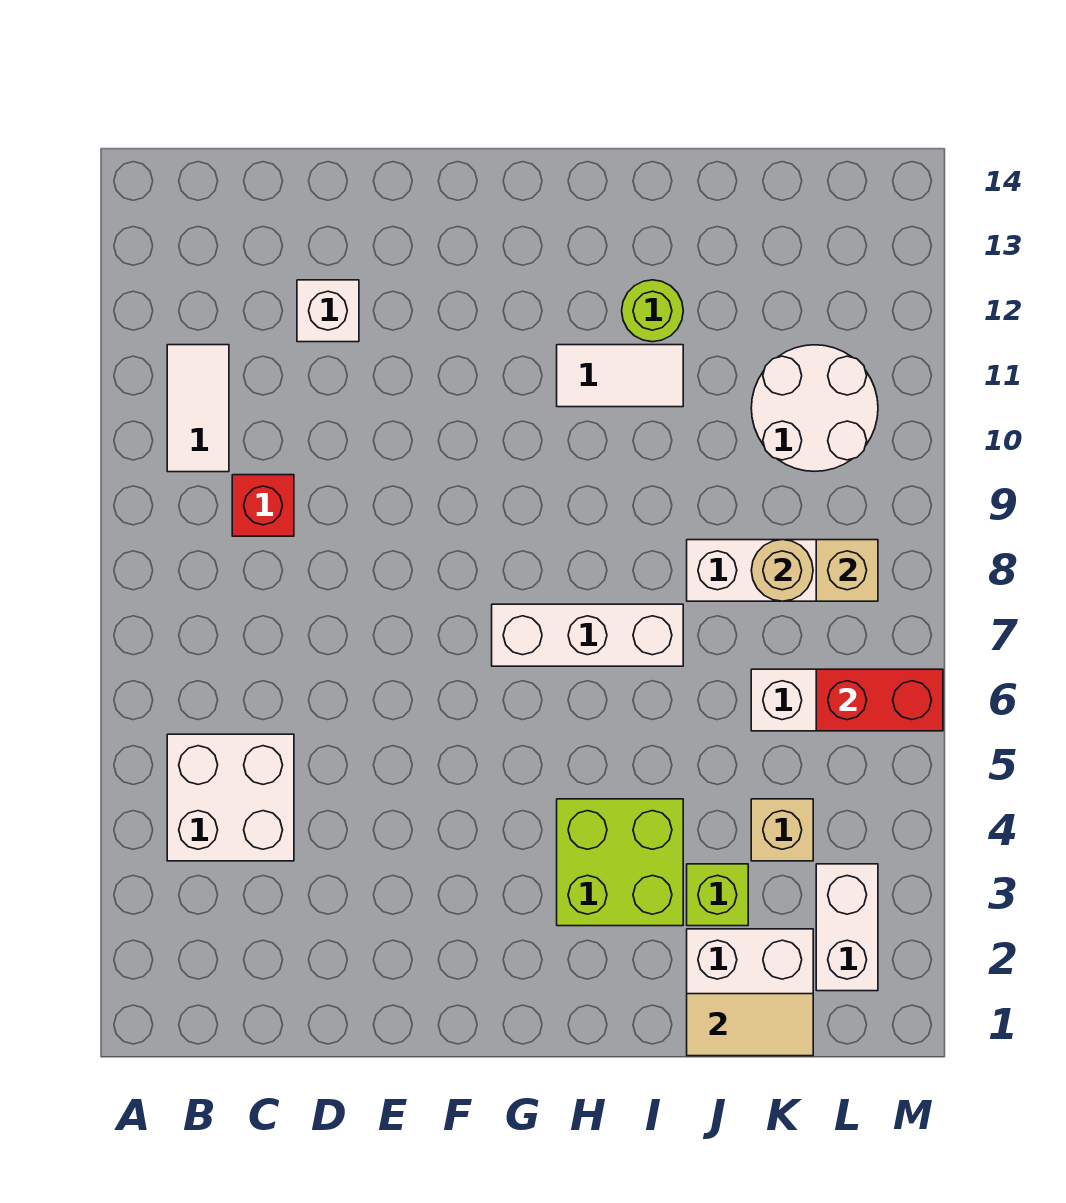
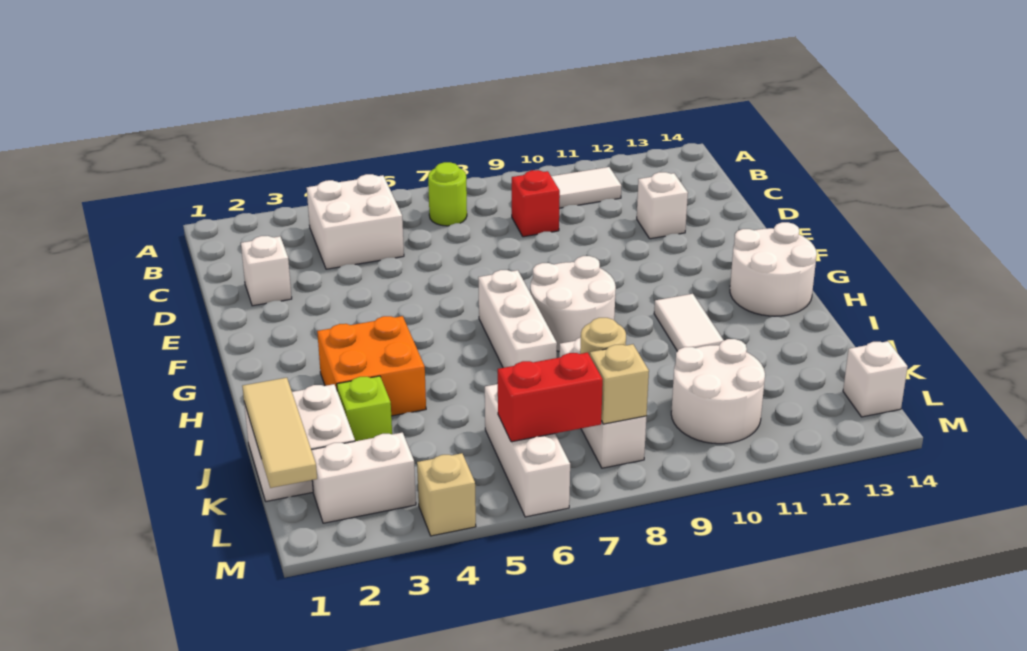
none -> white 1x1 brick [241,236,292,306]
none -> white 2x2 round brick [530,256,616,351]
none -> white 2x2 round brick [730,222,817,316]
lime 2x2 brick [557,799,683,926] -> orange 2x2 brick [317,316,426,416]
lime 1x1 round brick [622,280,683,342] -> lime 1x1 round brick moved to [428,162,467,226]
tan 1x2 tile [687,994,813,1056] -> tan 1x3 tile [242,378,317,488]
tan 1x1 brick [751,799,813,861] -> tan 1x1 brick moved to [417,453,476,536]
red 1x2 brick [816,669,943,731] -> red 1x2 brick turned to [498,352,603,442]
none -> white 1x1 brick [843,341,908,417]

